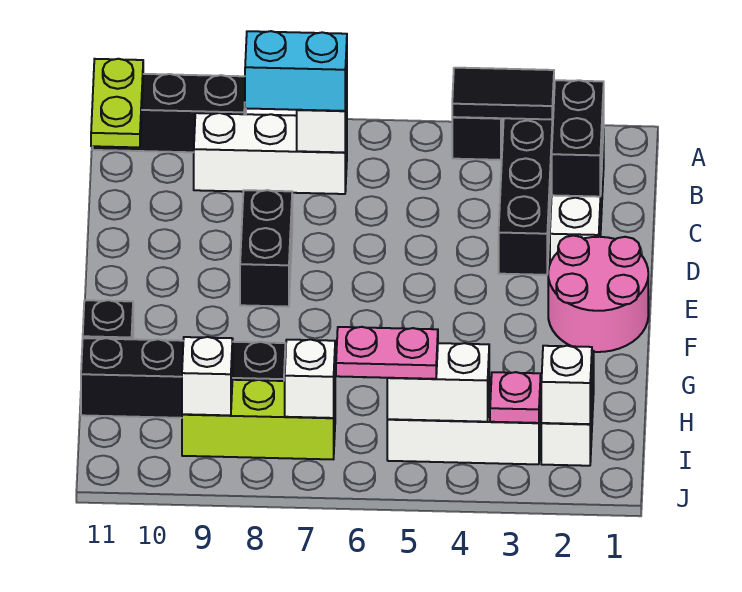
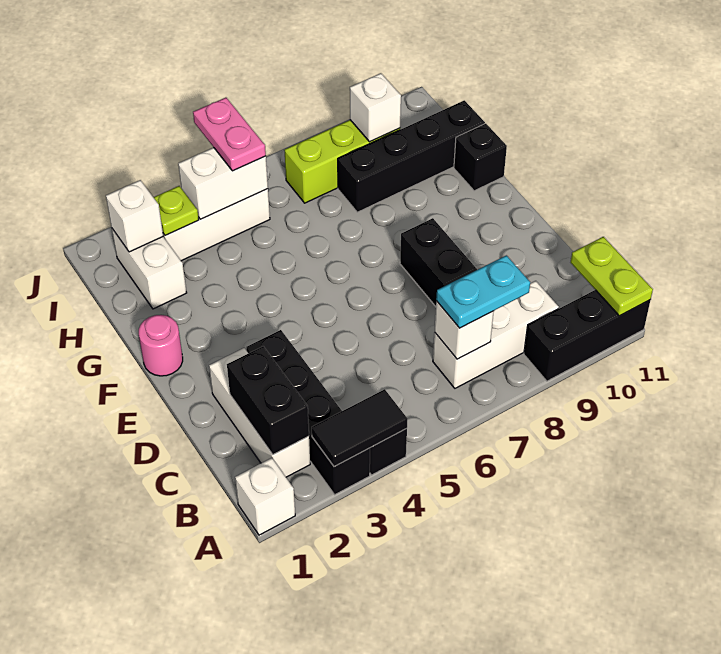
cyan 1x2 brick [245,31,347,111] -> cyan 1x2 plate [436,255,530,328]
pink 2x2 round brick [548,236,648,352] -> pink 1x1 round brick [139,315,183,376]
pink 1x1 plate [490,372,541,423] -> lime 1x1 plate [153,186,199,236]
pink 1x2 plate [336,327,438,379] -> pink 1x2 plate turned to [193,98,266,171]
white 1x1 brick [285,339,335,418] -> white 1x1 brick moved to [235,458,295,535]

